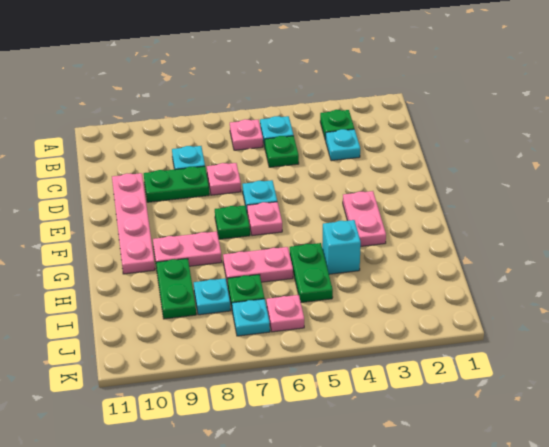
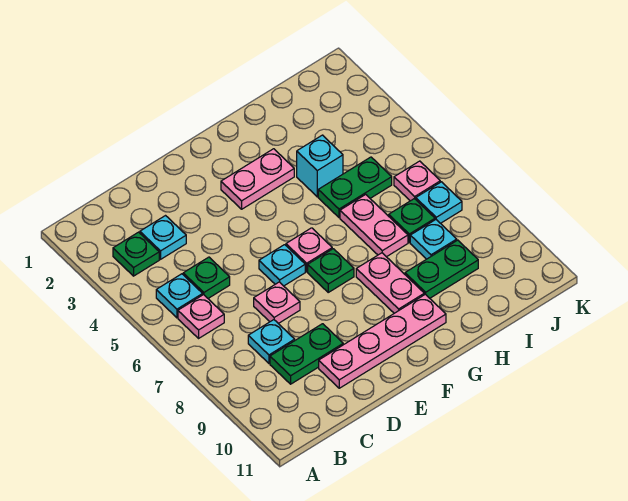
green 1x2 plate [144,166,209,202] -> green 1x2 plate turned to [270,324,343,384]

